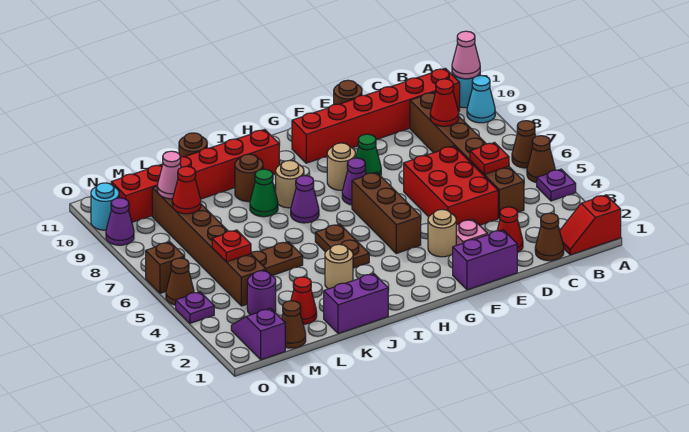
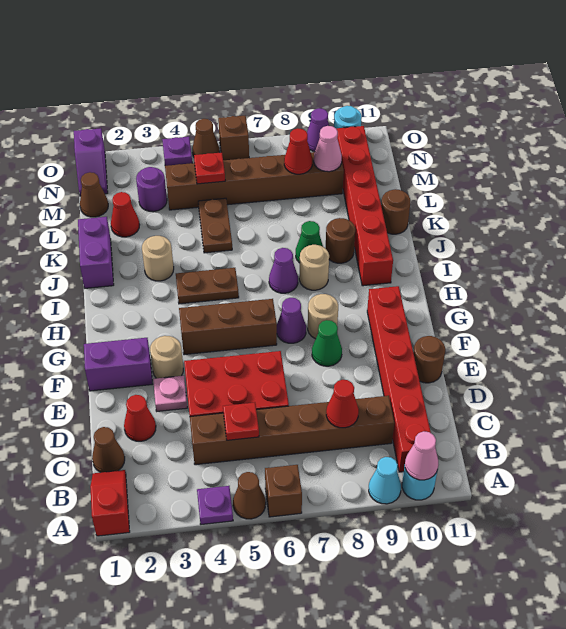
brown 1x1 cone [512,121,536,168] -> brown 1x1 brick [265,465,302,517]
purple 1x2 brick [453,230,517,290] -> purple 1x2 brick turned to [84,338,152,391]
purple 1x2 slope [231,308,285,360] -> purple 1x2 slope turned to [74,128,108,196]

